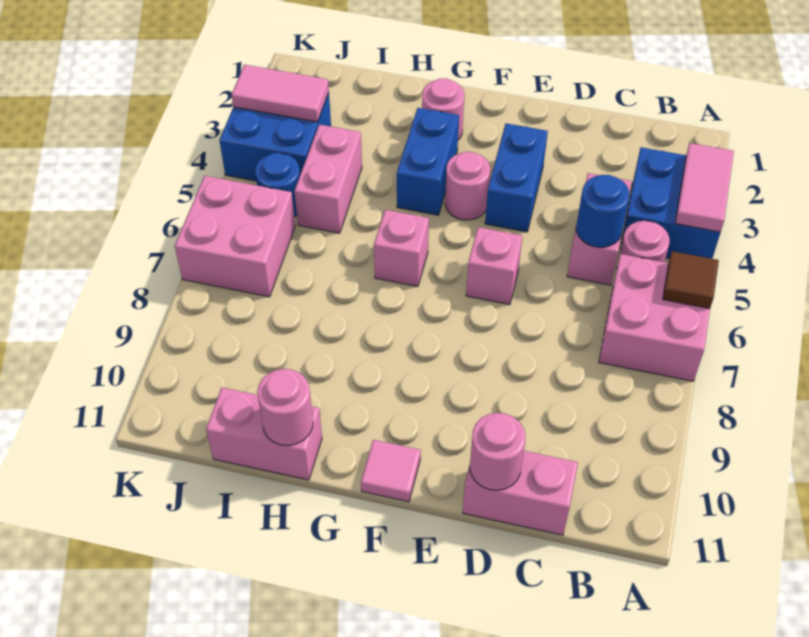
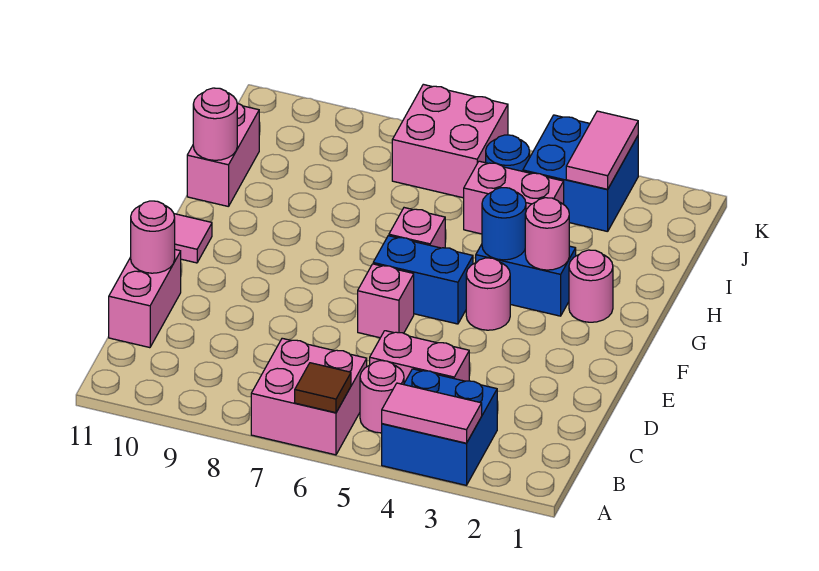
blue 1x1 round brick [576,175,629,247] -> blue 1x1 round brick moved to [482,188,526,260]
blue 1x2 brick [485,123,548,232] -> blue 1x2 brick moved to [373,236,473,324]
none -> pink 1x1 round brick [525,198,569,270]

